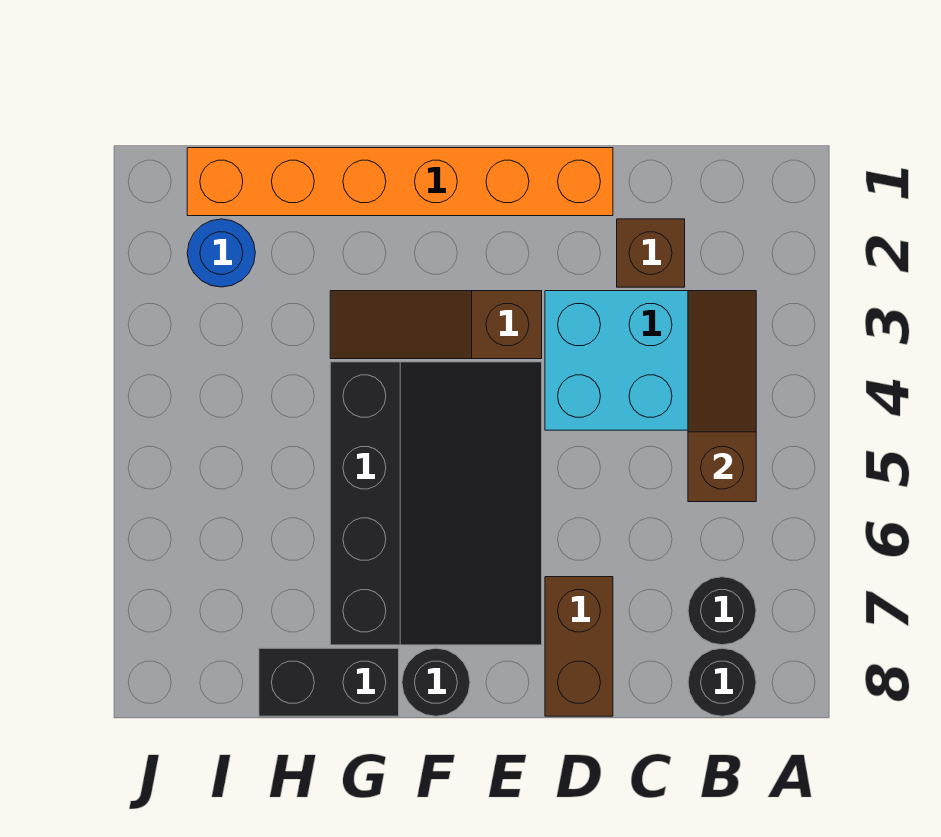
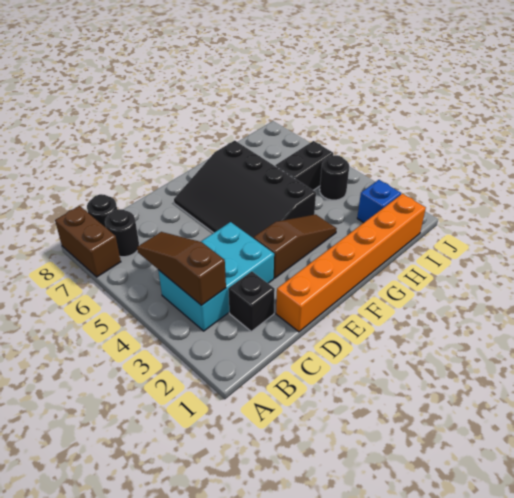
brown 1x3 slope [688,291,756,502] -> brown 1x3 slope turned to [137,232,226,305]
brown 1x1 brick [617,219,685,287] -> black 1x1 brick [228,271,275,331]
brown 1x2 brick [545,577,613,716] -> brown 1x2 brick moved to [55,206,121,277]
black 1x1 round brick [402,648,470,716] -> black 1x1 round brick moved to [320,155,349,200]
black 1x2 brick [259,648,399,716] -> black 1x2 brick moved to [275,141,333,190]
blue 1x1 round brick [187,219,255,287] -> blue 1x1 brick [357,180,401,223]

